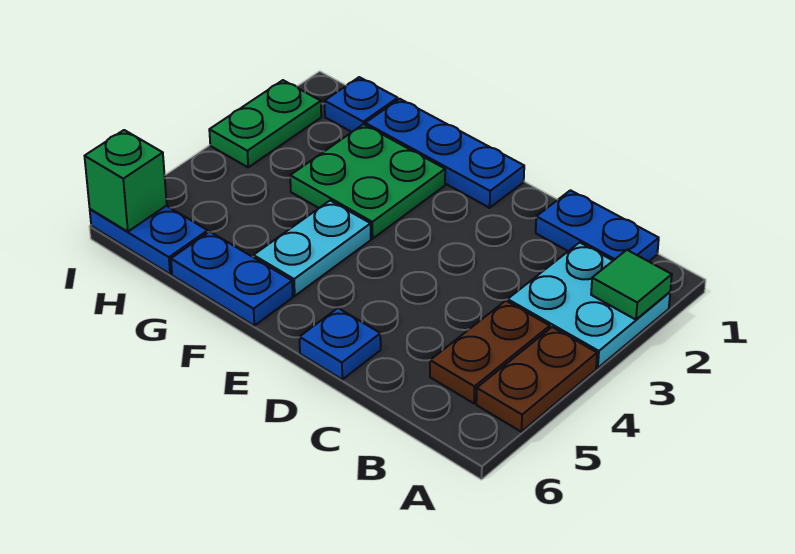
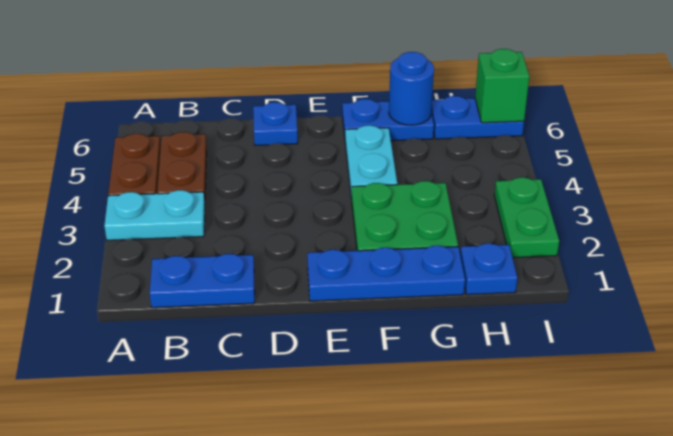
cyan 2x2 plate [508,242,670,368] -> cyan 1x2 plate [104,190,205,240]
green 1x1 tile [591,250,672,320] -> none
none -> blue 1x1 round brick [389,52,434,125]

